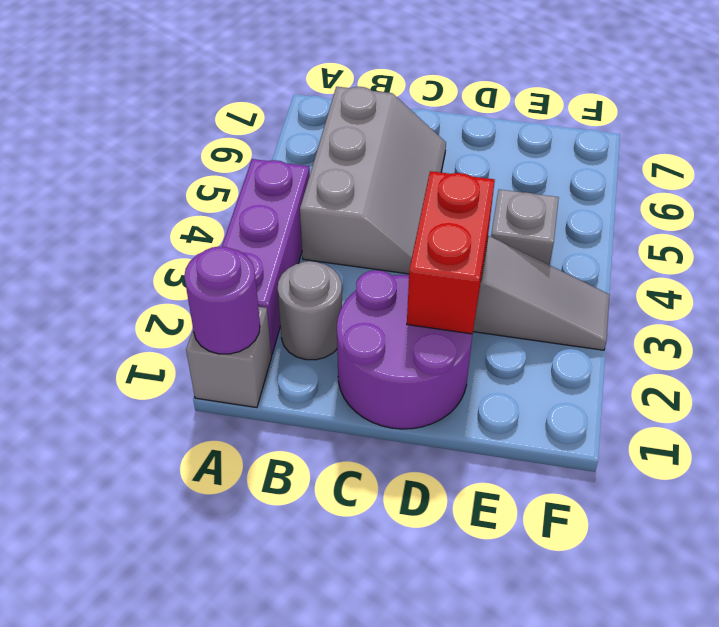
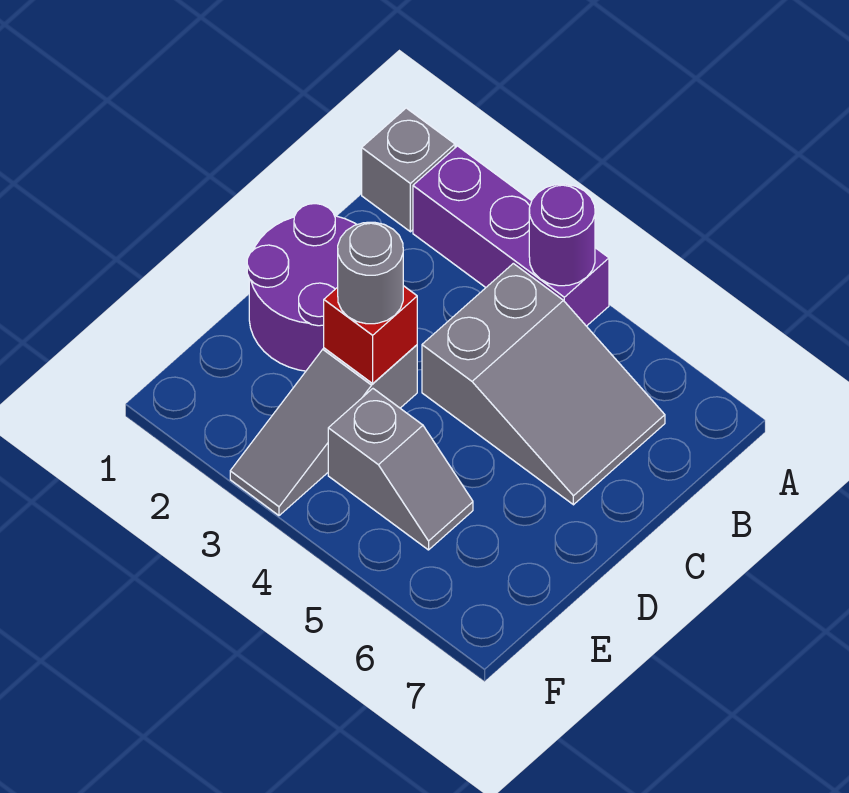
purple 1x1 round brick [184,247,260,354] -> purple 1x1 round brick moved to [529,184,595,286]
grey 1x1 round brick [278,261,342,360] -> grey 1x1 round brick moved to [338,222,403,324]
grey 2x3 slope [300,87,446,274] -> grey 2x3 slope turned to [422,263,665,505]
red 1x2 brick [407,171,495,334] -> red 1x1 brick [324,286,417,383]

